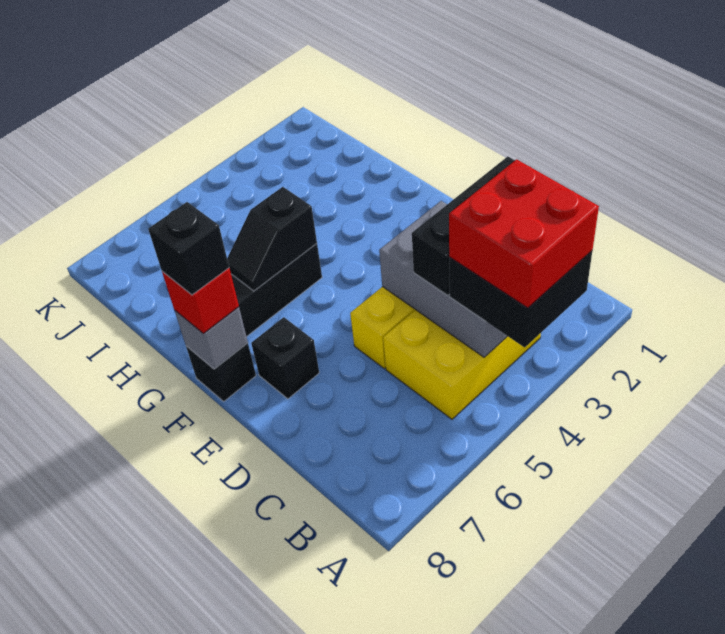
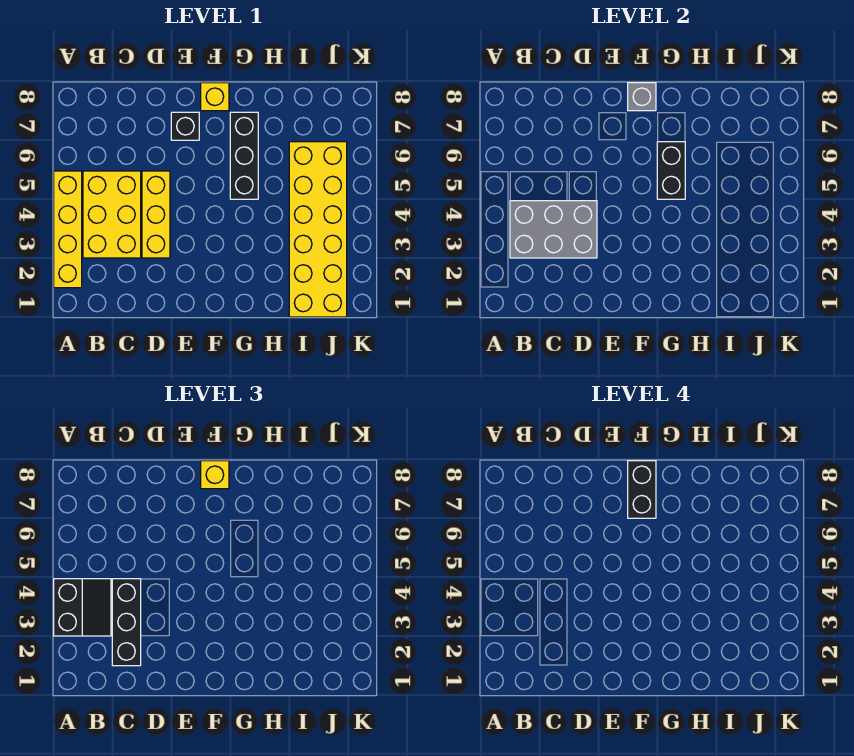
none -> yellow 1x4 brick [54,171,82,288]
black 2x2 brick [449,251,592,347] -> black 2x2 slope [54,579,111,636]
red 2x2 brick [449,159,599,308] -> none
black 1x1 brick [186,343,256,401] -> yellow 1x1 brick [201,83,229,111]
red 1x1 brick [162,268,239,334] -> yellow 1x1 brick [201,461,229,489]
black 1x1 brick [148,202,229,295] -> black 1x2 brick [628,461,656,518]
black 1x2 slope [227,187,317,291] -> black 1x2 brick [657,142,685,199]
none -> yellow 2x6 brick [289,142,347,317]

